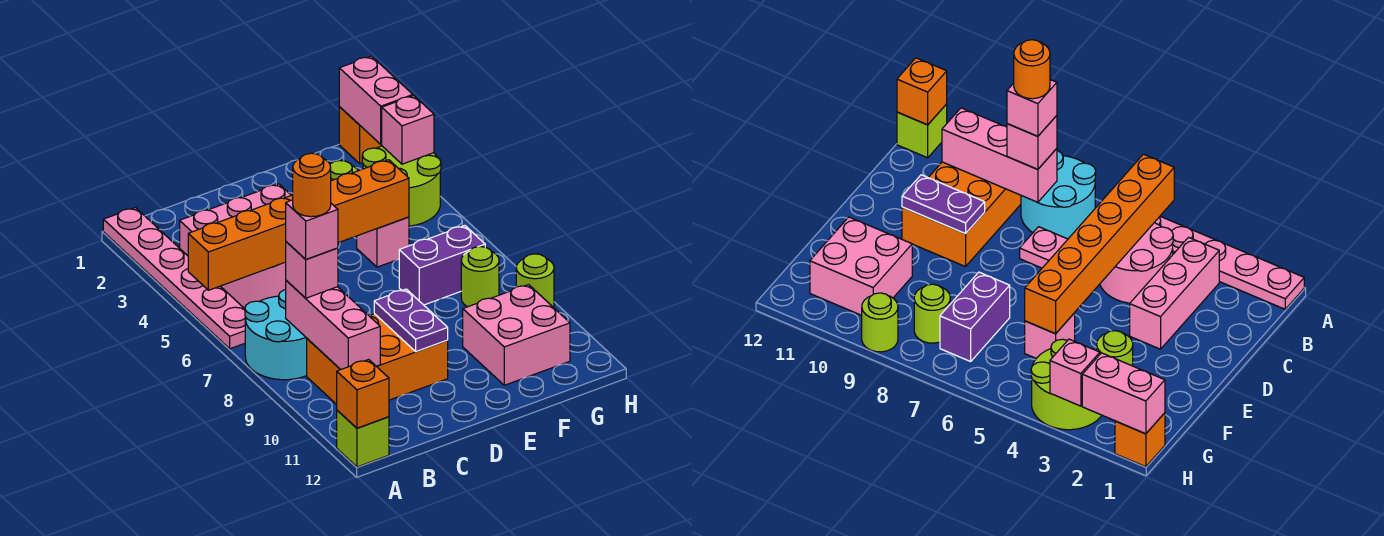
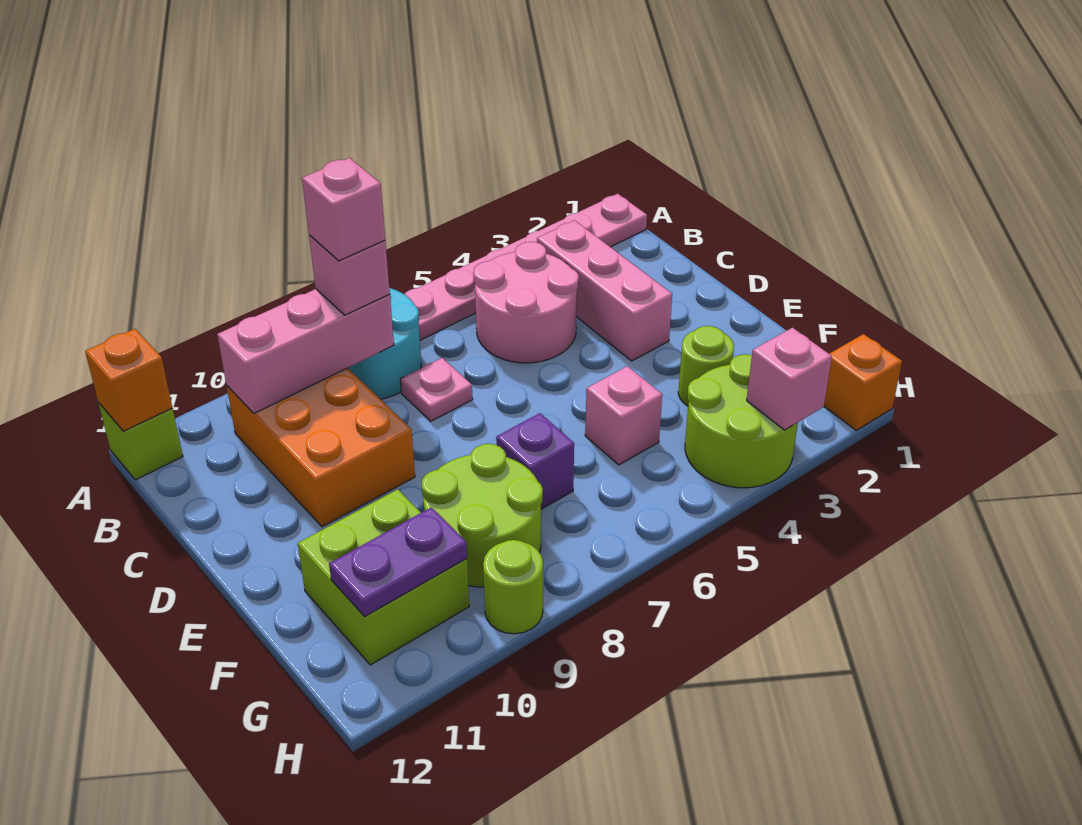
orange 1x6 brick [188,160,409,290] -> none
orange 1x1 round brick [293,153,331,217] -> none
purple 1x2 plate [374,289,448,352] -> purple 1x2 plate moved to [329,507,467,617]
purple 1x2 brick [399,226,485,305] -> purple 1x1 brick [496,413,574,509]
pink 2x2 brick [463,285,570,385] -> lime 2x2 brick [298,489,469,665]
lime 1x1 round brick [461,247,499,307] -> lime 2x2 round brick [422,444,543,587]
pink 1x2 brick [339,56,413,144] -> none

